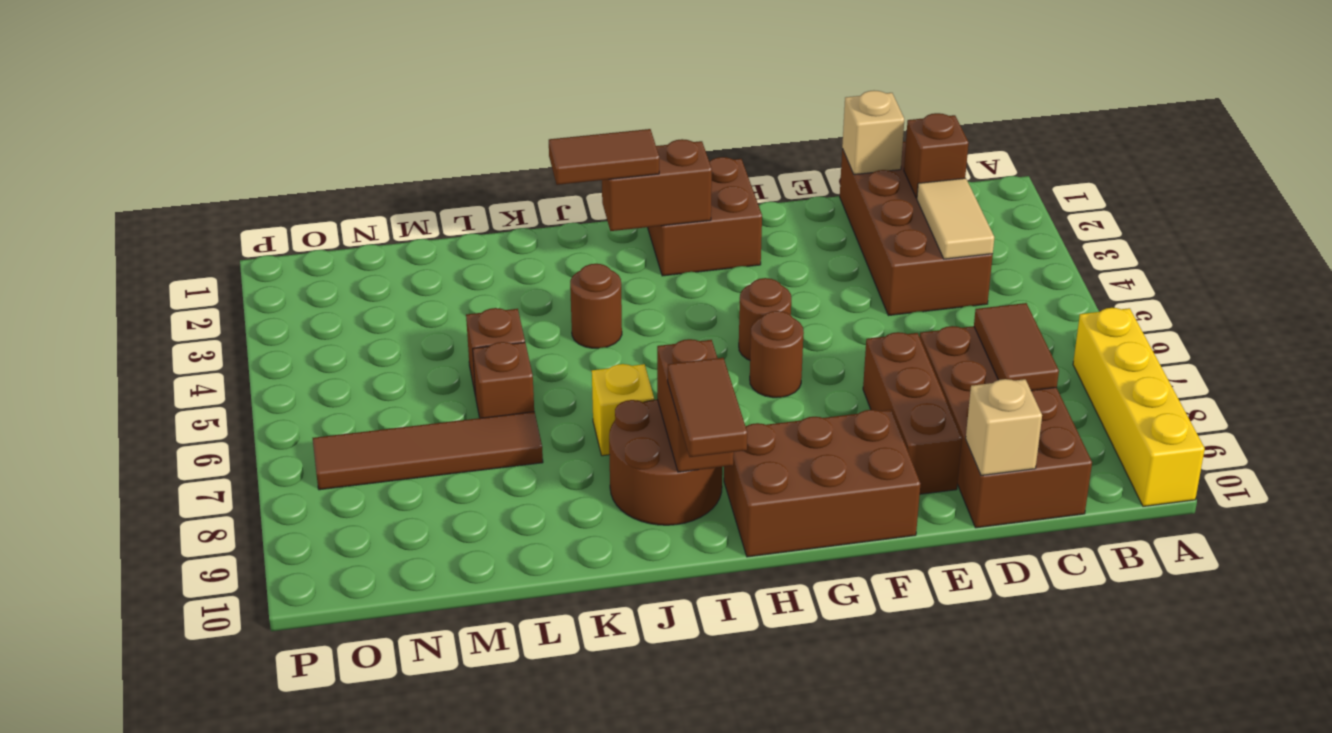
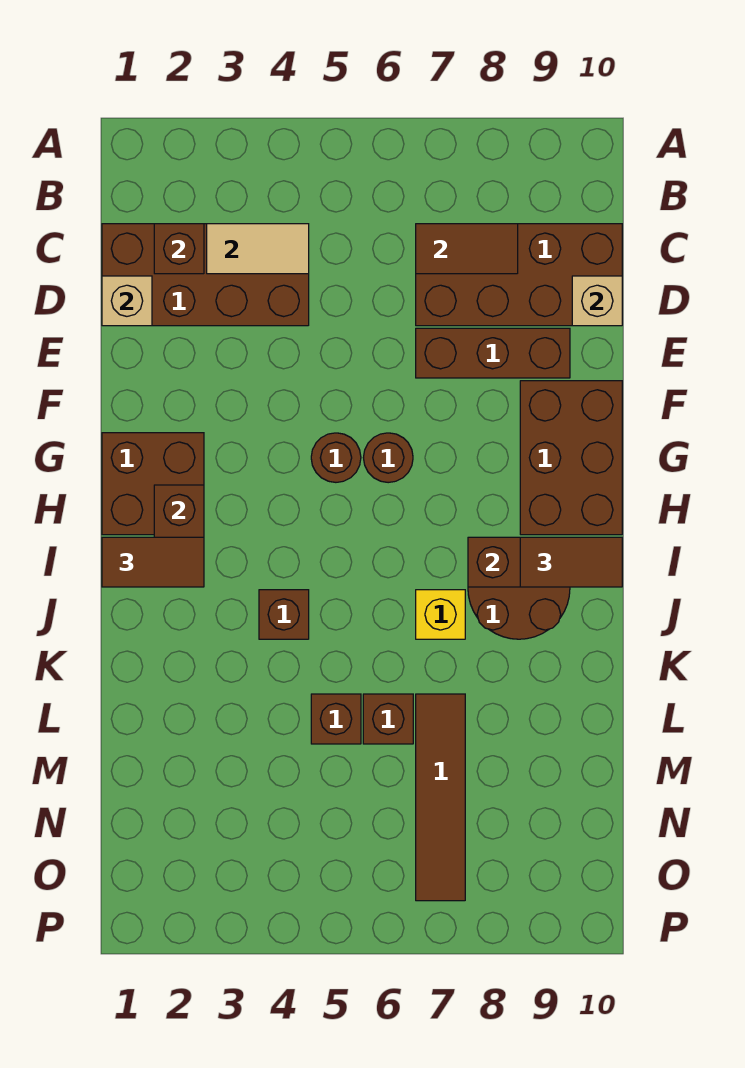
yellow 1x4 brick [1073,308,1205,506] -> none
brown 1x2 tile [549,129,659,185] -> brown 1x2 tile turned to [102,537,204,587]
brown 1x1 round brick [570,263,622,348] -> brown 1x1 brick [259,590,309,639]

